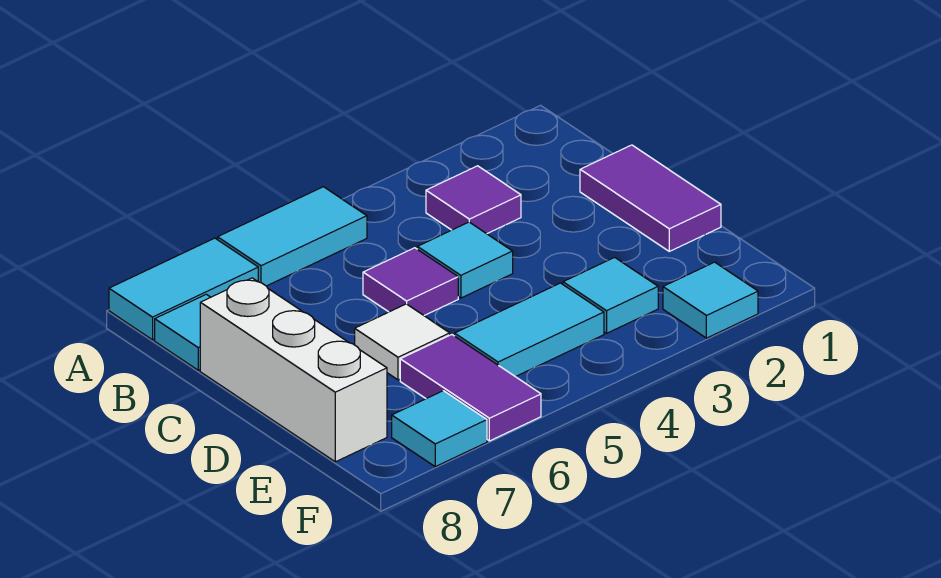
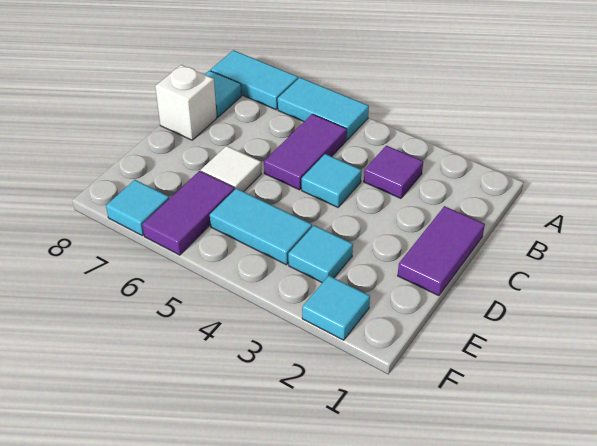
purple 1x1 tile [363,248,458,315] -> purple 1x2 tile [264,114,347,190]
white 1x3 brick [200,278,387,462] -> white 1x1 brick [155,65,217,140]

